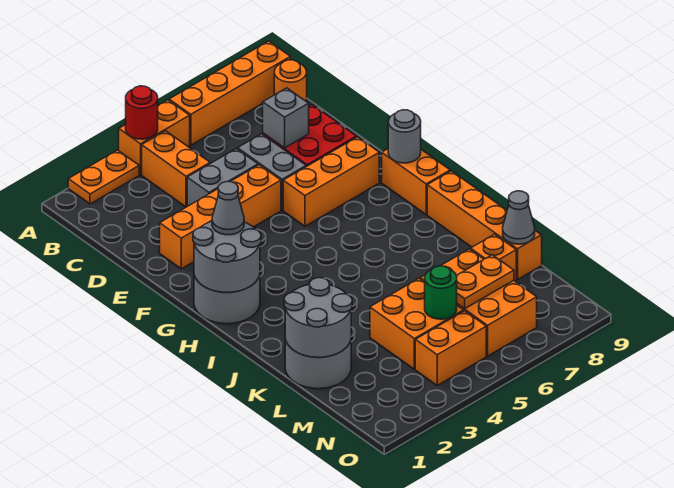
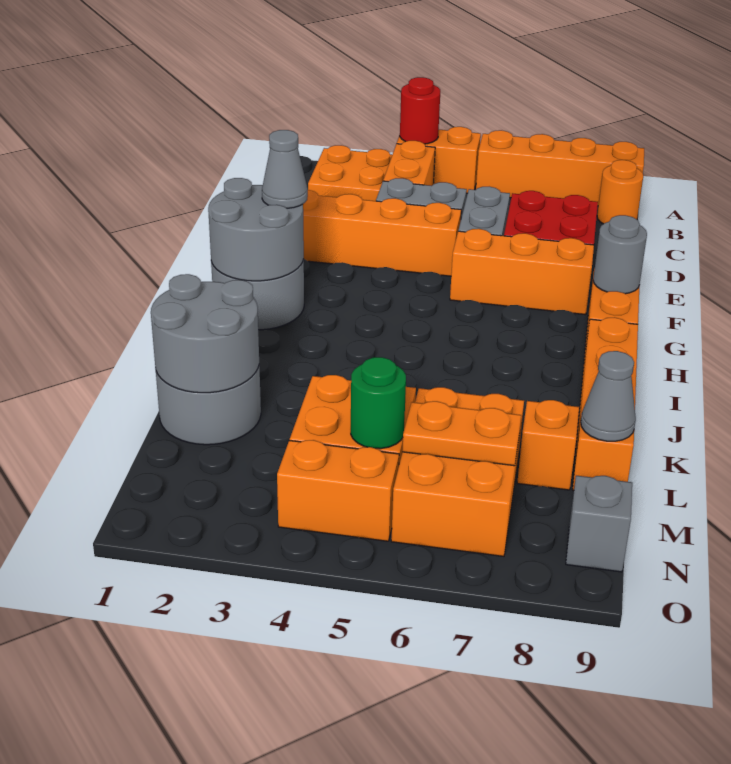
orange 1x2 plate [68,150,139,204] -> orange 2x2 plate [308,145,392,201]
grey 1x1 brick [263,88,309,148] -> grey 1x1 brick moved to [566,476,632,572]

